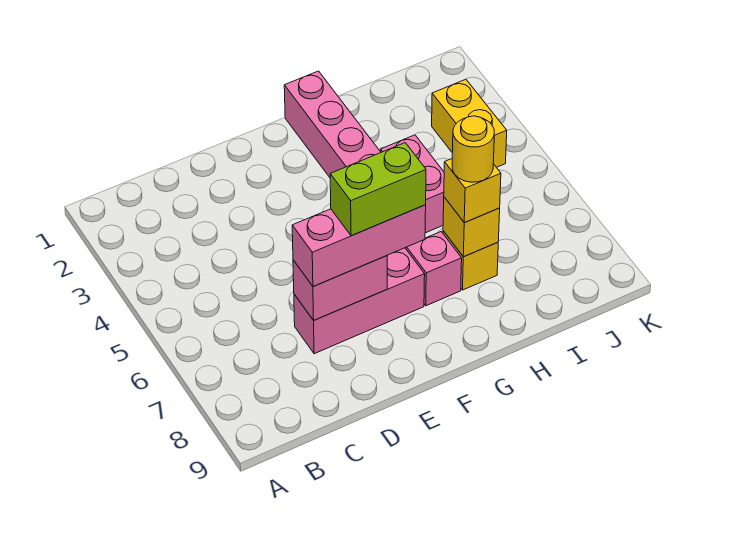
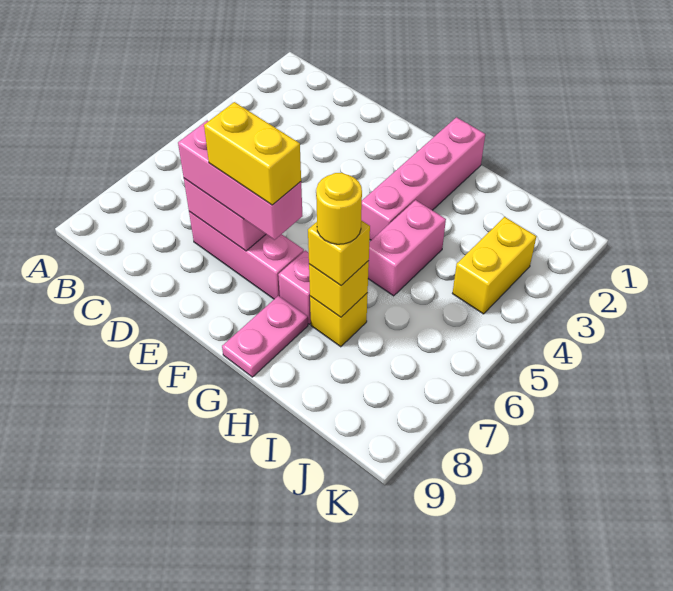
lime 1x2 brick [330,143,426,236] -> yellow 1x2 brick [204,102,301,205]
none -> pink 1x2 plate [222,296,308,377]

